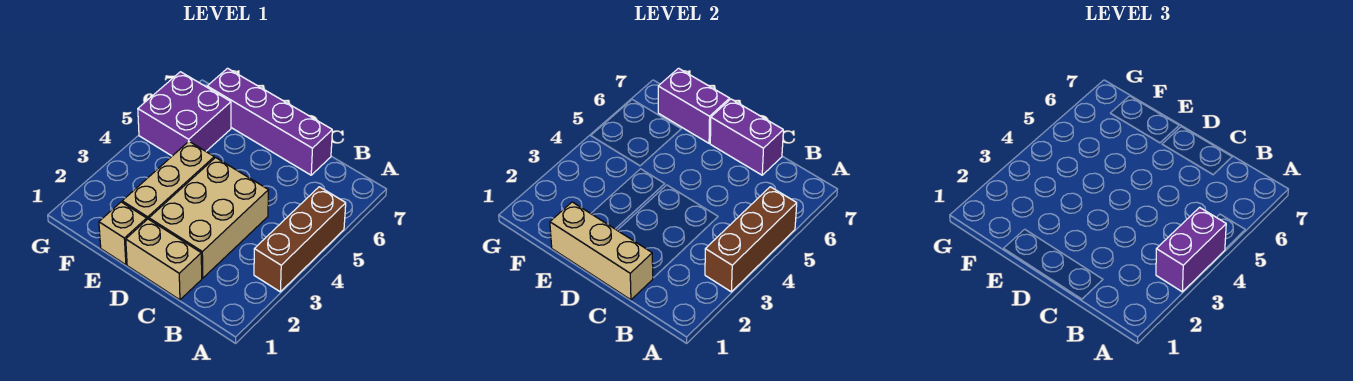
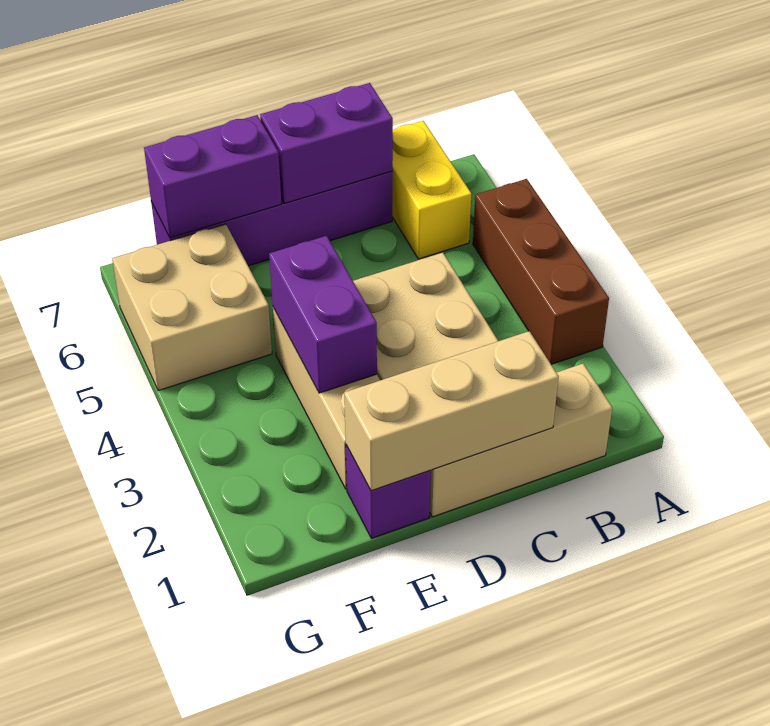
brown 1x3 brick [705,187,797,292] -> none
purple 1x2 brick [1156,207,1226,292] -> purple 1x2 brick moved to [269,236,377,393]
none -> yellow 1x2 brick [392,121,471,259]
tan 1x2 brick [126,219,202,300] -> tan 1x3 brick [430,364,612,517]
tan 1x1 brick [99,202,147,265] -> purple 1x1 brick [346,445,431,539]
purple 2x2 brick [138,72,231,156] -> tan 2x2 brick [112,224,272,391]

